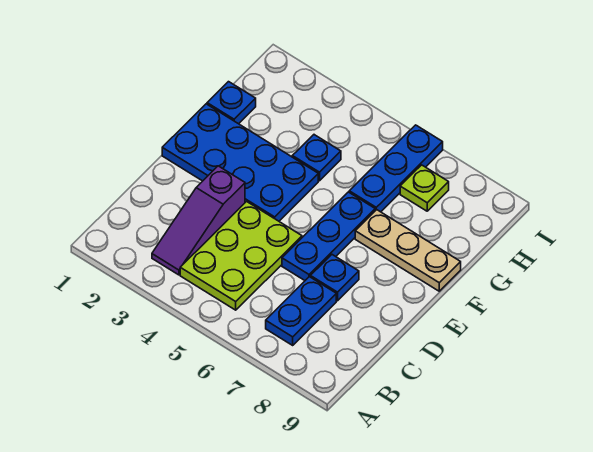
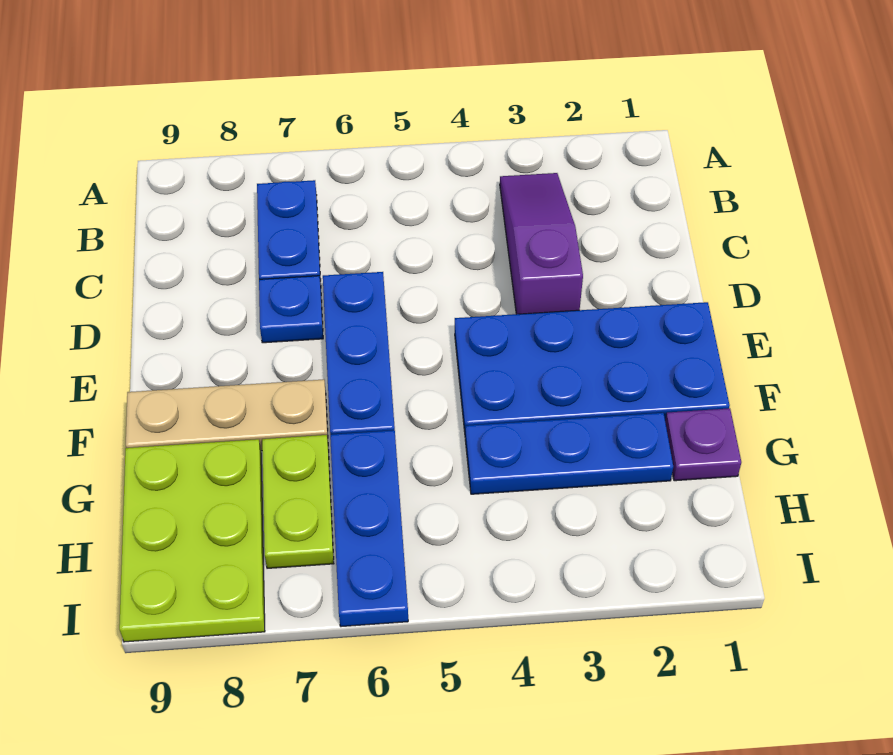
lime 2x3 plate [180,202,302,310] -> lime 2x3 plate moved to [119,439,265,642]
blue 1x1 plate [207,82,256,124] -> purple 1x1 plate [665,408,741,481]
blue 1x1 plate [292,135,341,181] -> blue 1x3 plate [465,413,673,494]
lime 1x1 plate [400,165,449,211] -> lime 1x2 plate [262,435,334,568]

